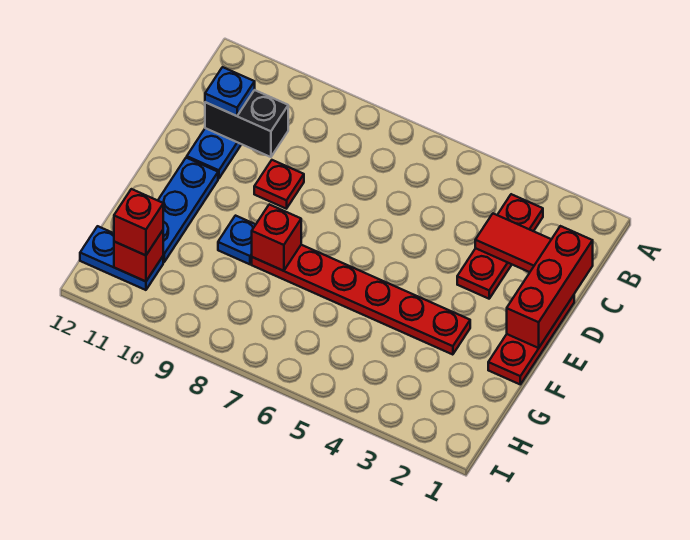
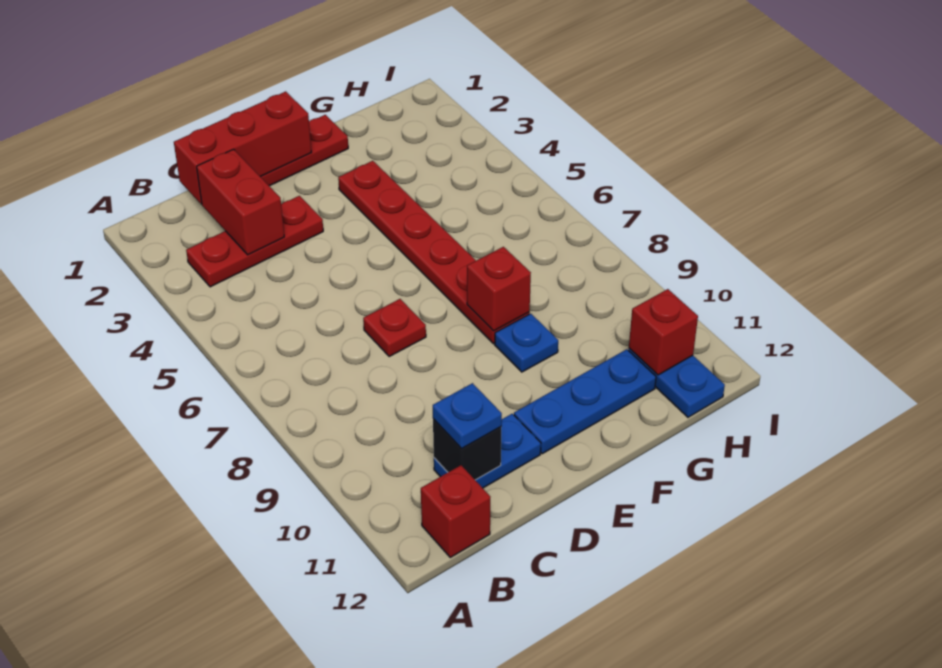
red 1x2 tile [475,213,551,272] -> red 1x2 brick [197,149,284,255]
black 1x2 brick [205,90,288,157] -> black 1x1 brick [433,419,501,480]
red 1x1 plate [254,160,304,209] -> red 1x1 plate moved to [363,299,426,357]
red 1x1 brick [114,189,163,255] -> red 1x1 brick moved to [421,465,490,557]

